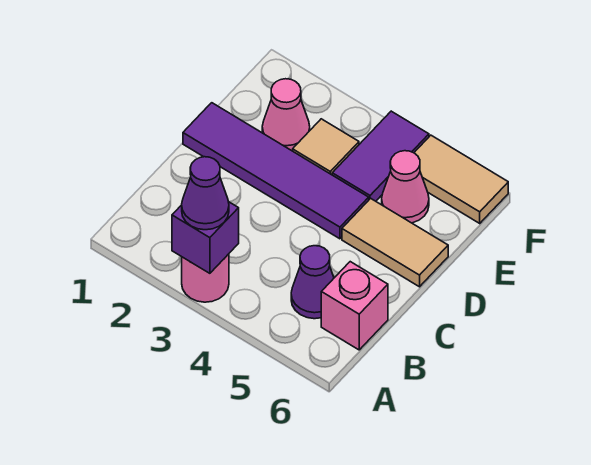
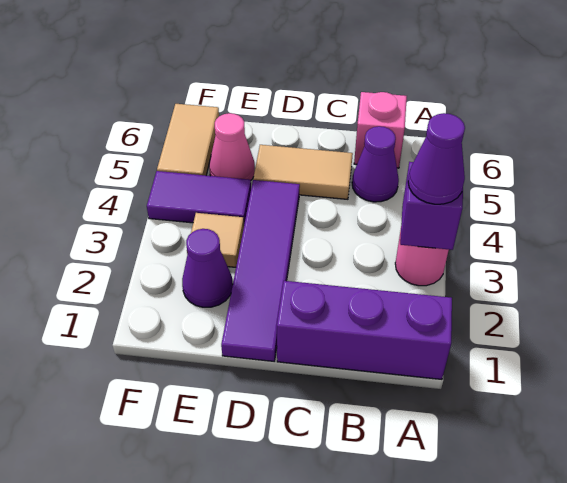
none -> purple 1x3 brick [277,281,452,379]
tan 1x2 tile [342,198,448,287] -> tan 1x2 tile turned to [253,145,353,199]
pink 1x1 cone [262,79,310,151] -> purple 1x1 cone [182,229,233,307]

